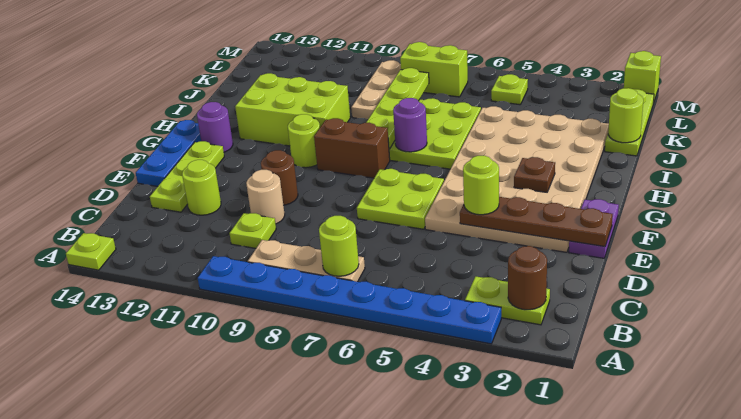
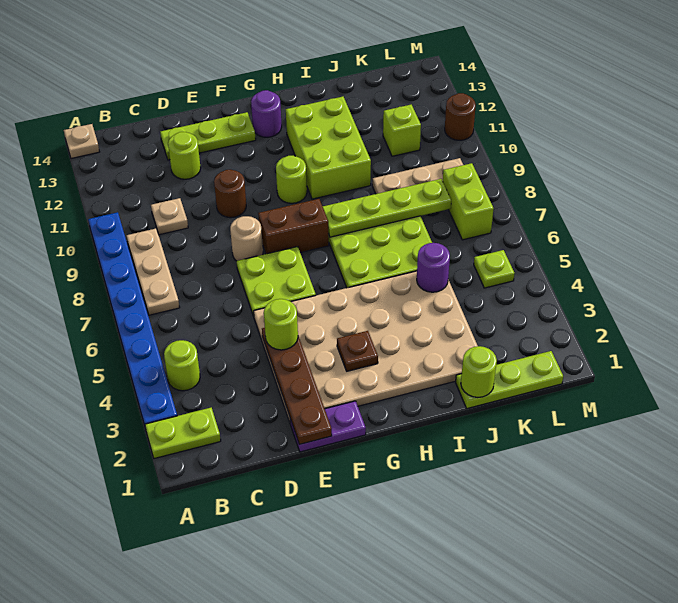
lime 1x1 plate [66,233,116,270] -> tan 1x1 plate [64,124,99,159]
lime 1x2 plate [465,276,550,325] -> lime 1x2 plate turned to [145,408,221,459]
brown 1x1 round brick [508,246,547,310] -> brown 1x1 round brick moved to [445,93,476,140]
lime 1x1 round brick [319,216,359,276] -> lime 1x1 round brick moved to [164,340,200,391]
lime 1x1 plate [229,213,276,248] -> tan 1x1 plate [151,198,188,235]
tan 1x1 round brick [246,170,285,224] -> tan 1x1 round brick moved to [230,216,263,261]
blue 1x3 plate [136,120,201,186] -> none
brown 1x2 brick [314,118,390,178] -> brown 1x2 brick turned to [258,199,329,254]
purple 1x1 round brick [393,98,427,152] -> purple 1x1 round brick moved to [417,243,450,292]
lime 1x1 brick [624,51,661,103] -> lime 1x1 brick moved to [383,105,421,156]

